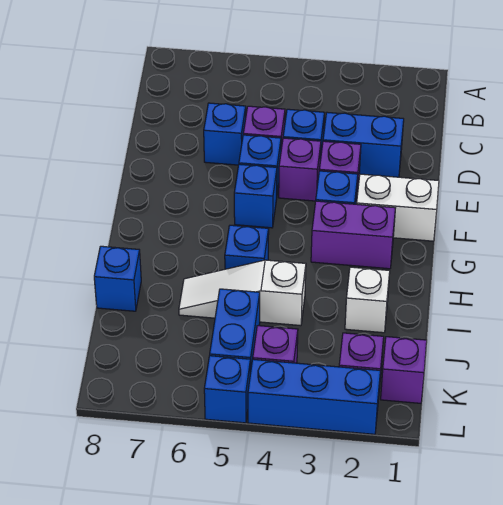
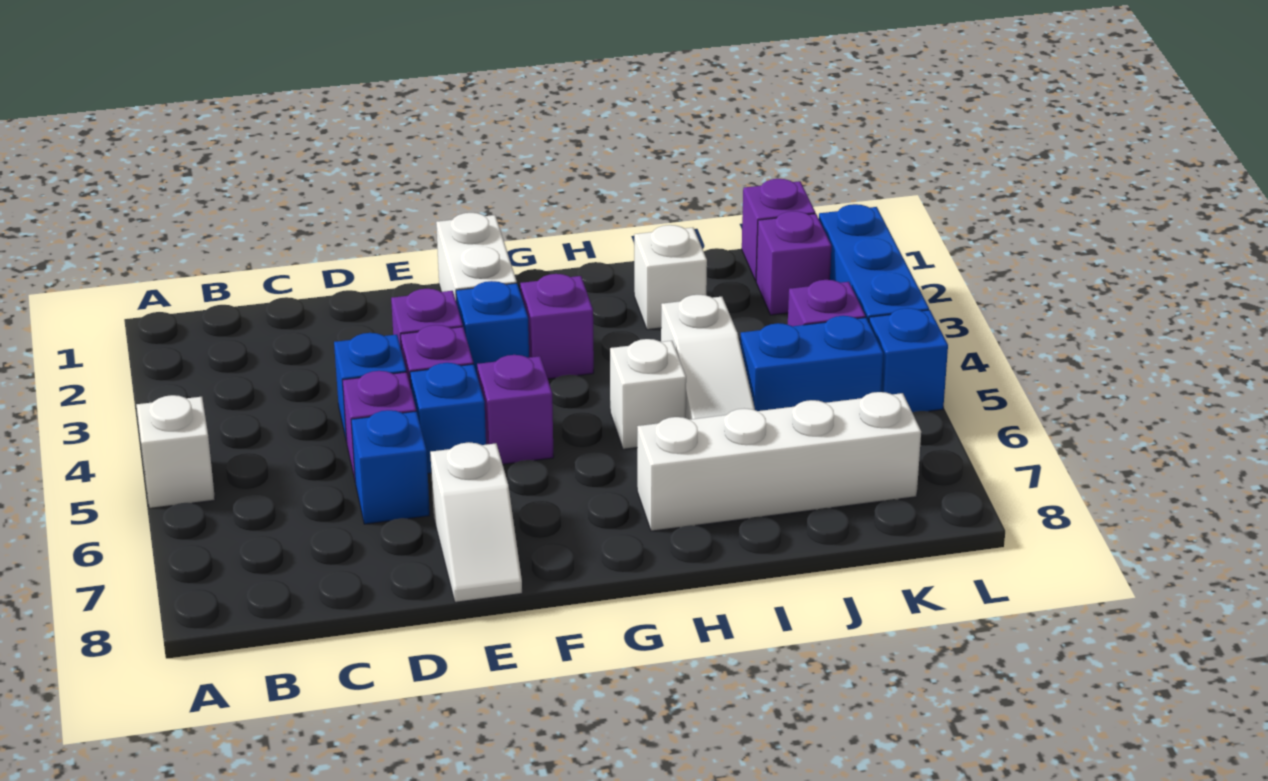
none -> white 1x1 brick [137,395,215,509]
blue 1x2 brick [323,112,404,177] -> none
none -> white 1x2 slope [430,442,522,602]
blue 1x1 brick [234,164,277,228] -> purple 1x1 brick [477,355,554,464]
purple 1x2 brick [311,201,395,269] -> purple 1x1 brick [520,274,594,379]
blue 1x1 brick [225,225,269,269] -> white 1x1 brick [610,339,686,449]
none -> white 1x4 brick [637,392,921,531]
blue 1x1 brick [94,246,141,311] -> none

